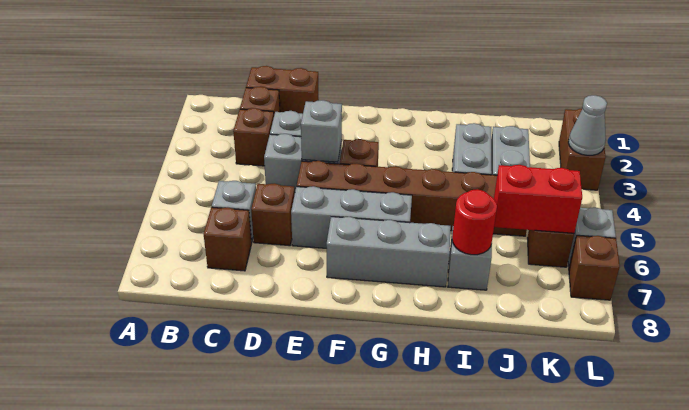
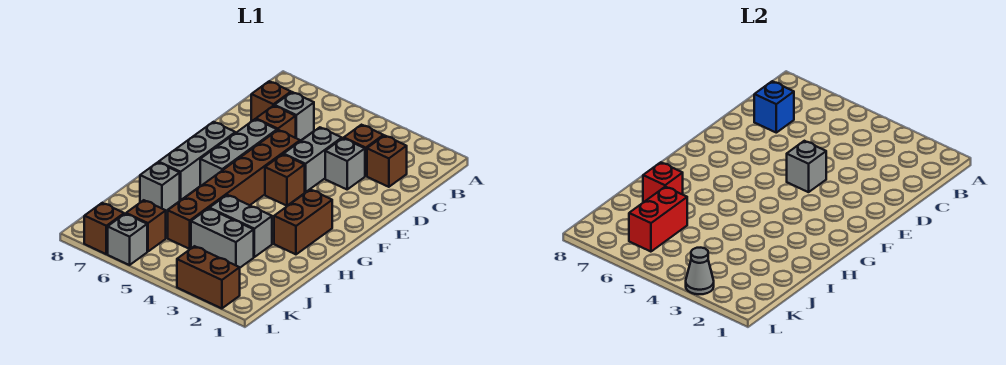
brown 1x2 brick [246,66,319,114] -> brown 1x2 brick moved to [274,190,332,254]
none -> blue 1x1 brick [754,81,794,133]
red 1x1 round brick [452,189,497,255] -> red 1x1 brick [643,162,683,203]

